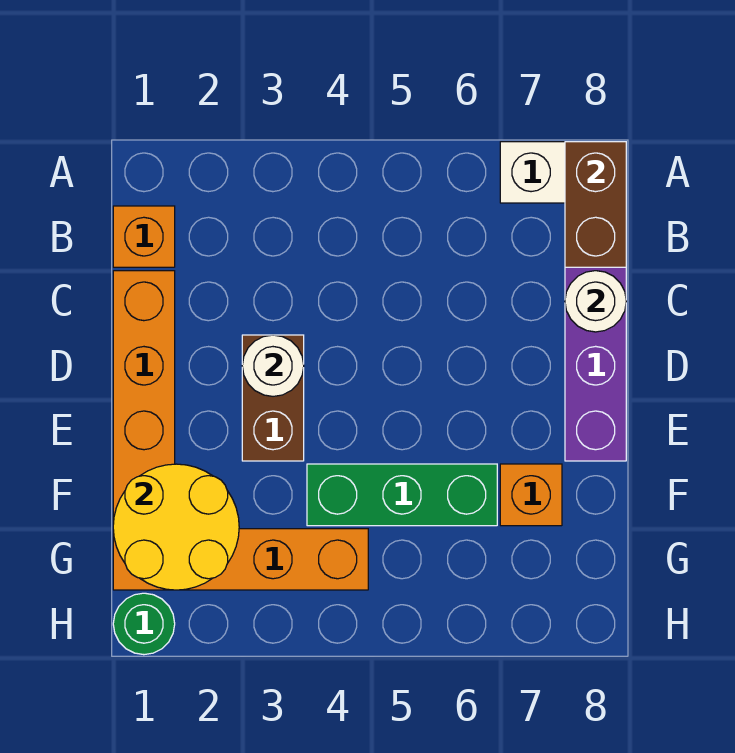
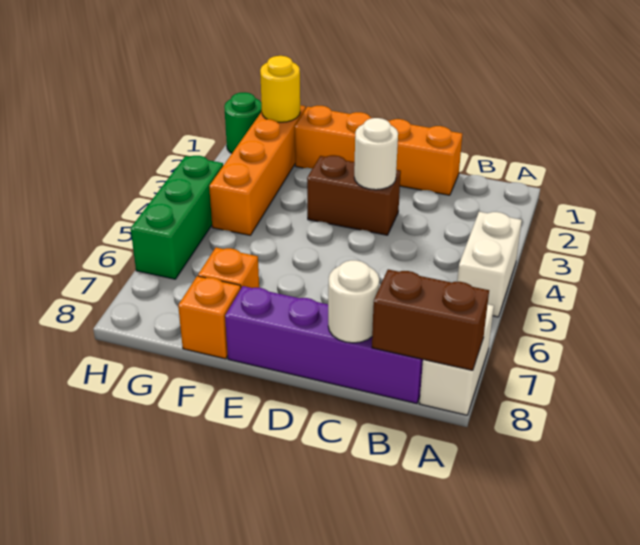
none -> white 1x2 brick [457,212,522,317]
orange 1x1 brick [113,206,175,267] -> orange 1x1 brick moved to [178,276,241,359]
yellow 2x2 round brick [113,464,239,590] -> yellow 1x1 round brick [260,56,300,122]
green 1x3 brick [307,464,497,526] -> green 1x3 brick moved to [131,156,223,279]

